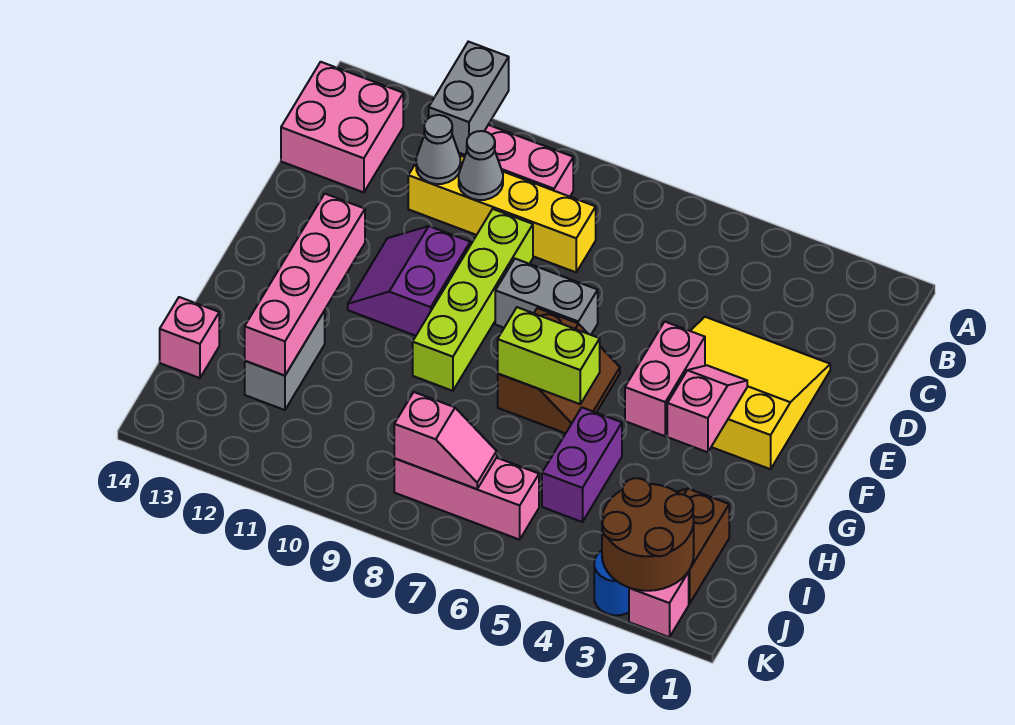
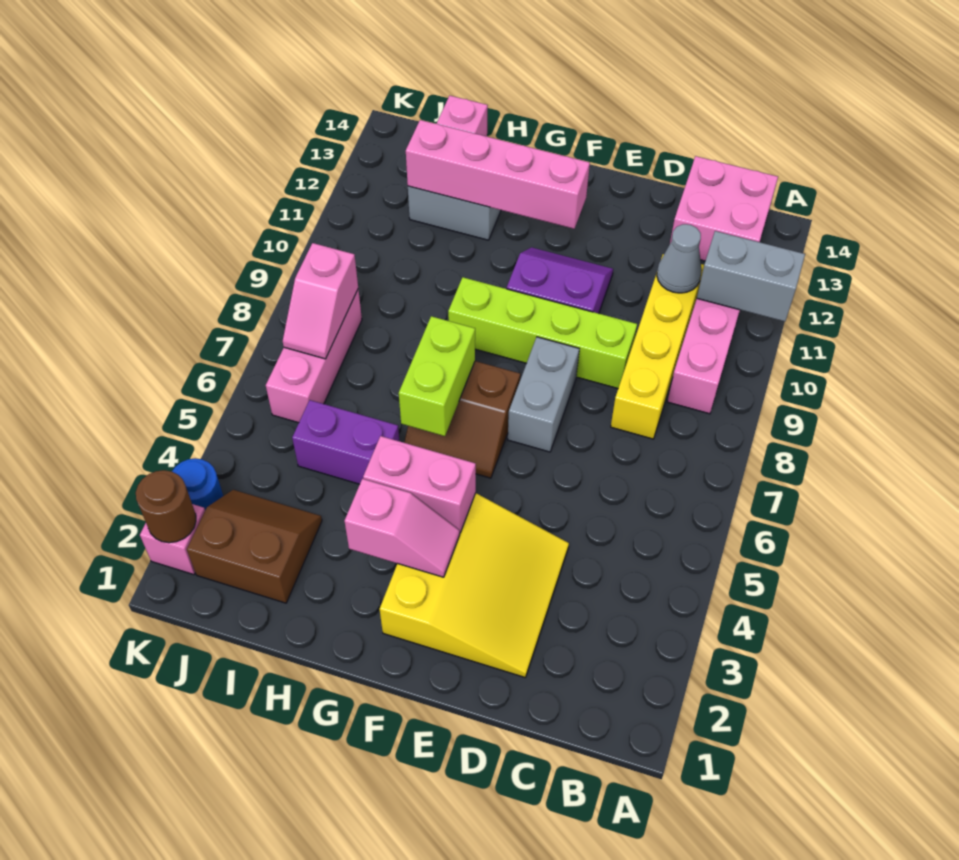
grey 1x1 cone [459,131,503,200] -> none
brown 2x2 round brick [602,478,694,591] -> brown 1x1 round brick [136,470,196,543]

